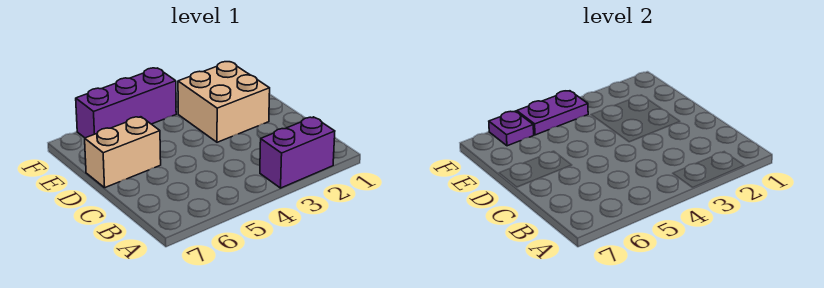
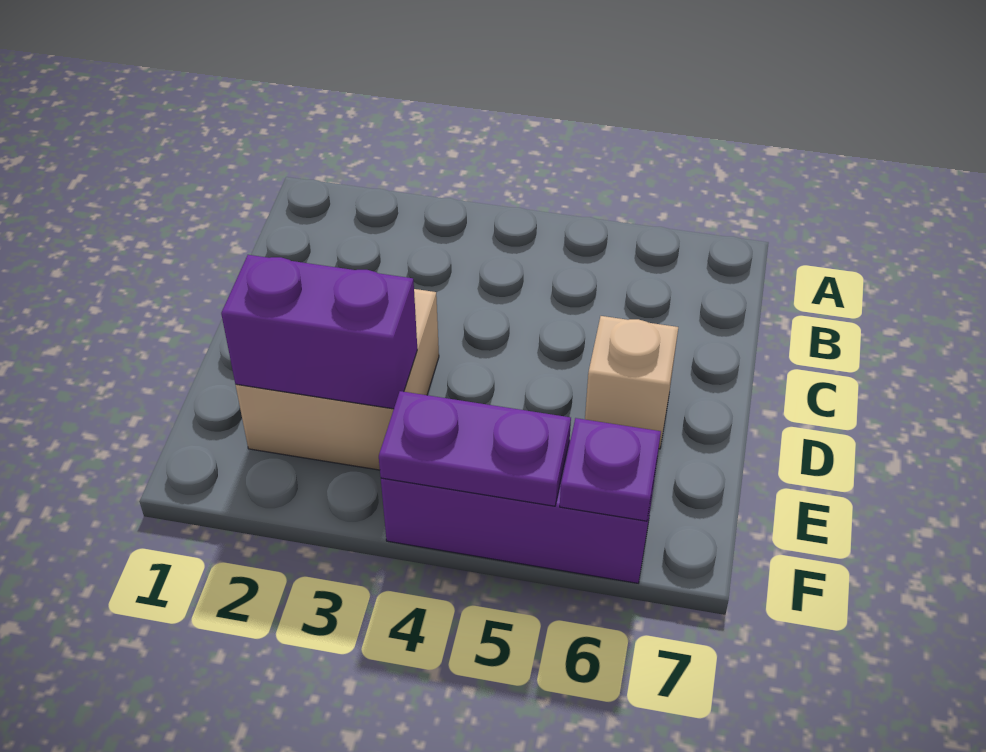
purple 1x2 brick [260,117,335,188] -> purple 1x2 brick moved to [221,255,417,409]
tan 1x2 brick [85,117,161,188] -> tan 1x1 brick [585,316,678,449]

